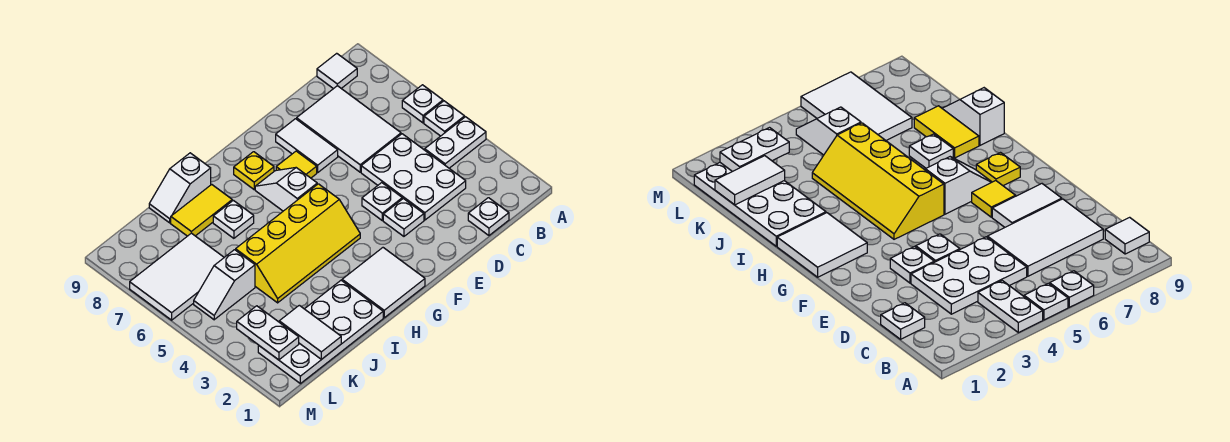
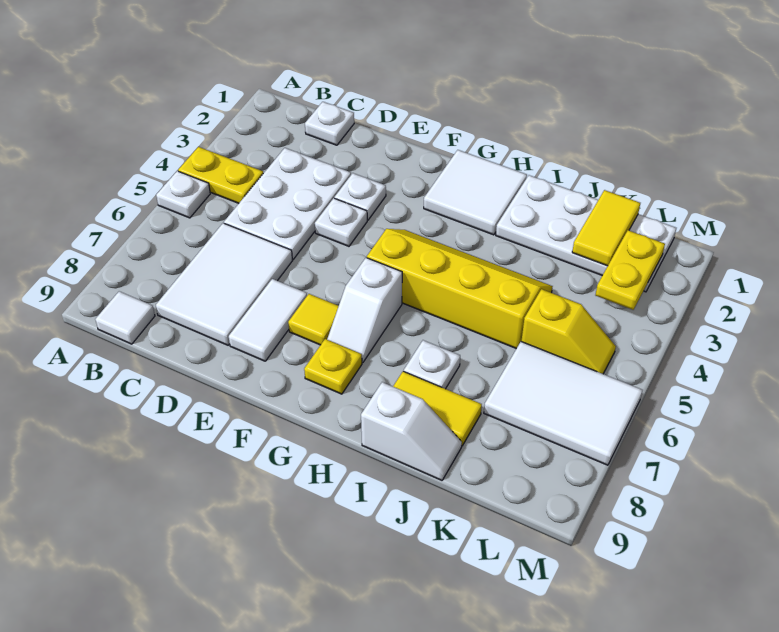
white 1x2 plate [425,117,486,168] -> yellow 1x2 plate [178,147,263,203]
white 1x1 plate [402,85,443,123] -> none
white 1x2 tile [279,305,341,359] -> yellow 1x2 tile [572,190,640,266]
white 1x2 slope [194,250,255,320] -> yellow 1x2 slope [521,289,616,374]
white 1x2 plate [237,306,299,360] -> yellow 1x2 plate [596,230,665,310]

